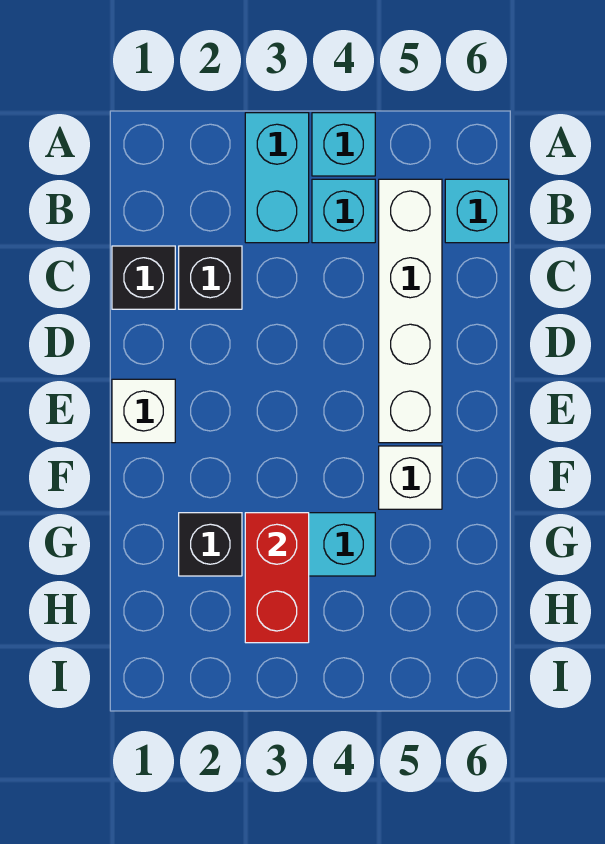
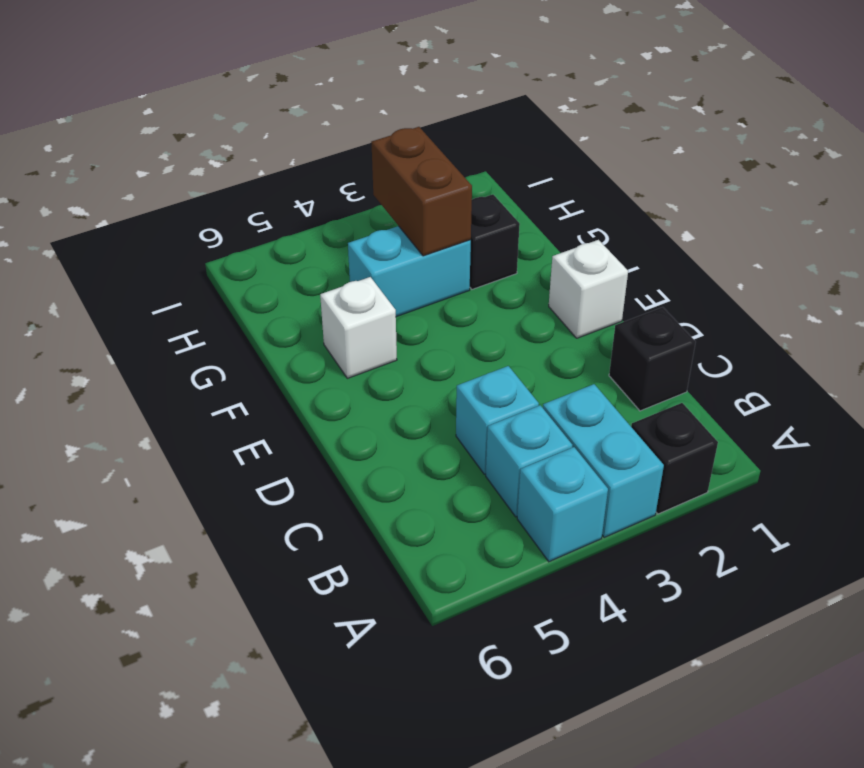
white 1x4 brick [379,179,442,443] -> none
cyan 1x1 brick [445,179,509,243] -> cyan 1x1 brick moved to [456,366,539,474]
black 1x1 brick [179,246,242,309] -> black 1x1 brick moved to [631,403,718,514]
red 1x2 brick [245,513,309,643] -> brown 1x2 brick [371,127,472,256]

